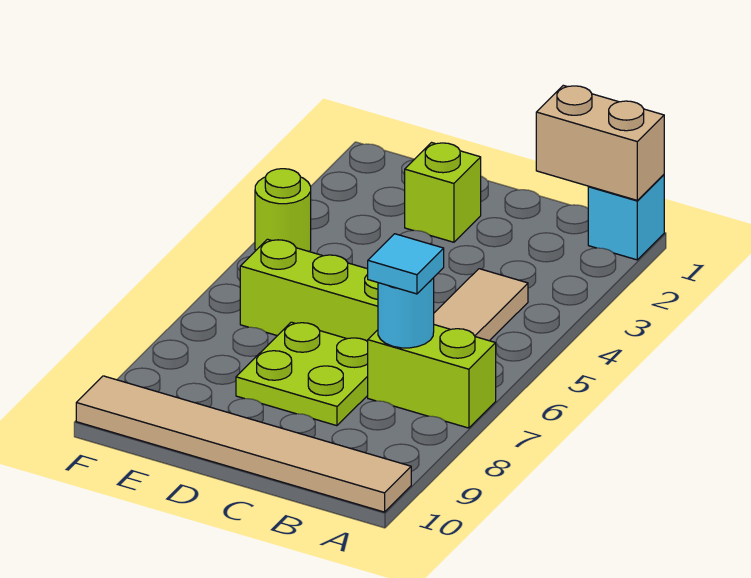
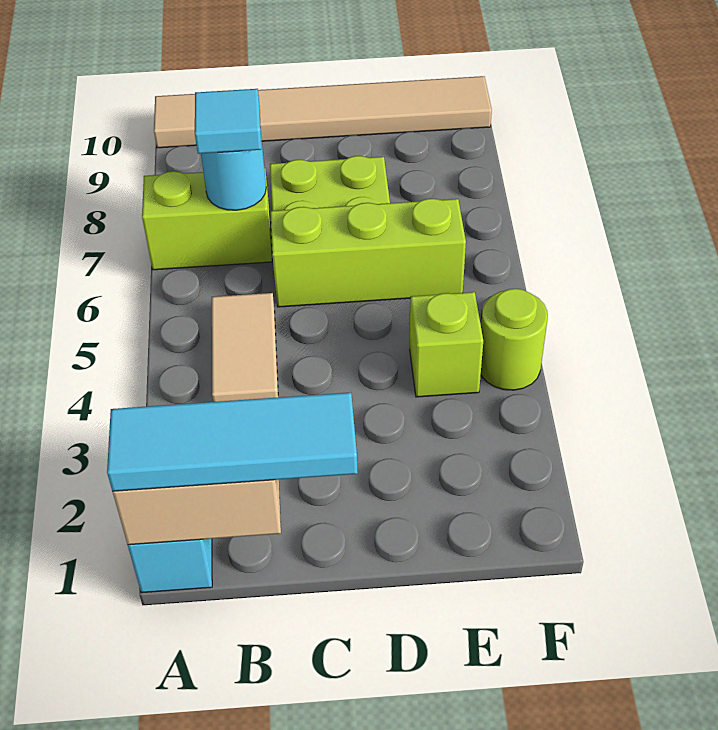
none -> cyan 1x3 tile [107,393,358,491]
lime 1x1 brick [405,143,481,242] -> lime 1x1 brick moved to [410,292,483,397]

